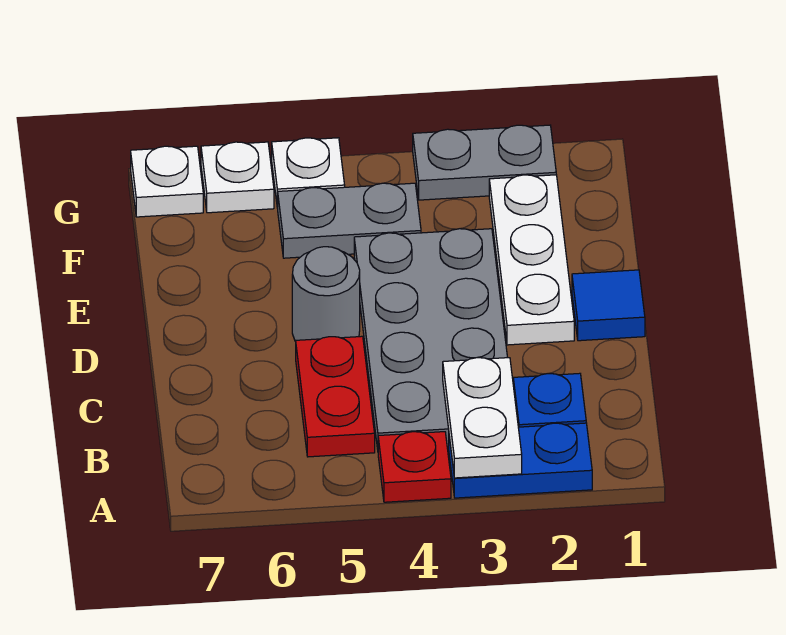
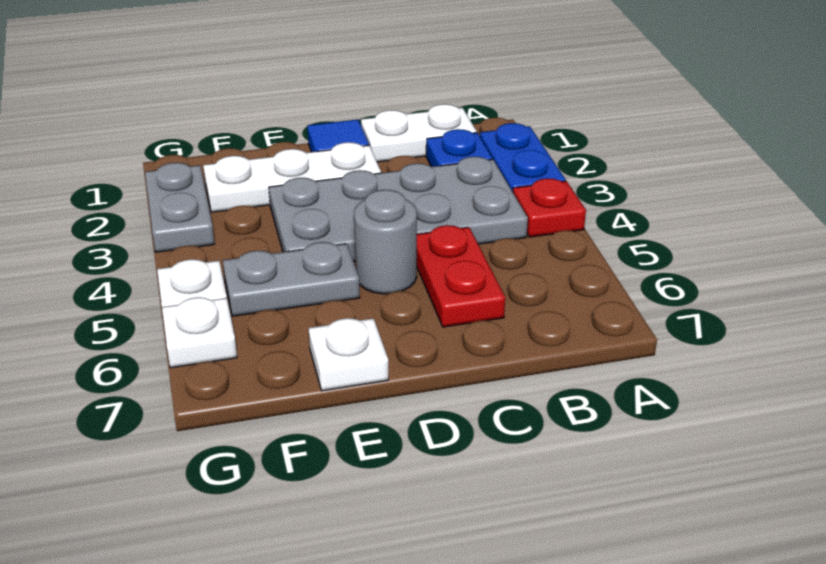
white 1x2 plate [443,358,522,478] -> white 1x2 plate moved to [361,104,477,162]
red 1x2 plate [296,336,375,457] -> red 1x2 plate turned to [417,225,505,327]
grey 1x2 plate [278,183,421,258] -> grey 1x2 plate turned to [223,242,360,316]
white 1x1 plate [131,146,203,217] -> white 1x1 plate moved to [309,318,388,391]

